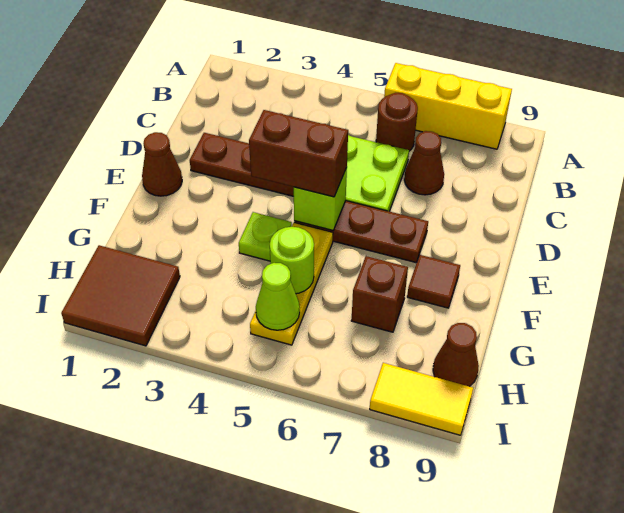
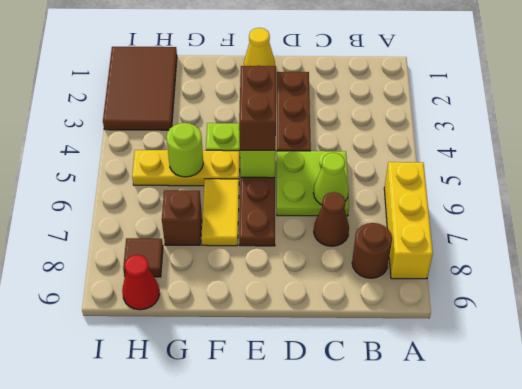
brown 1x1 round brick [376,93,418,151] -> brown 1x1 round brick moved to [352,223,392,278]
brown 1x1 cone [142,132,182,196] -> yellow 1x1 cone [244,28,275,66]
brown 1x1 tile [407,255,460,308] -> brown 1x1 tile moved to [123,238,163,277]
brown 2x2 tile [61,245,180,346] -> brown 2x3 tile [103,47,177,130]
lime 1x1 cone [256,263,300,330] -> lime 1x1 cone moved to [314,153,349,205]
brown 1x1 cone [433,323,479,386] -> red 1x1 cone [122,255,160,310]
yellow 1x2 tile [370,363,473,435] -> yellow 1x2 tile moved to [202,179,239,246]

